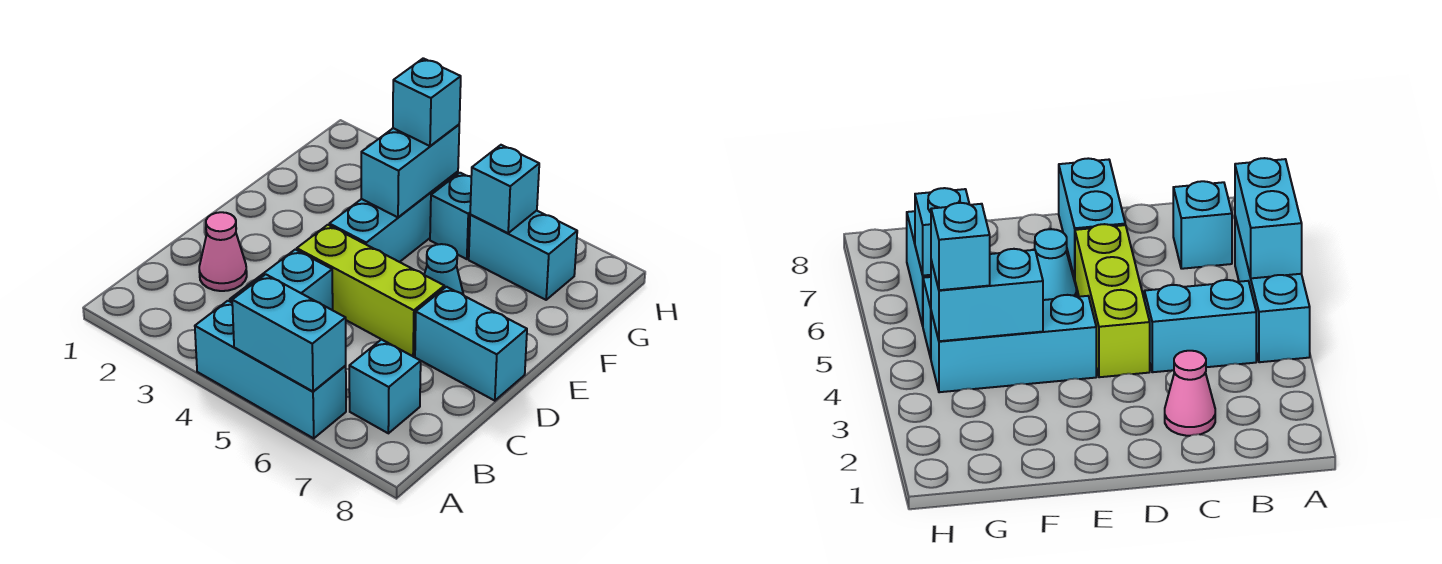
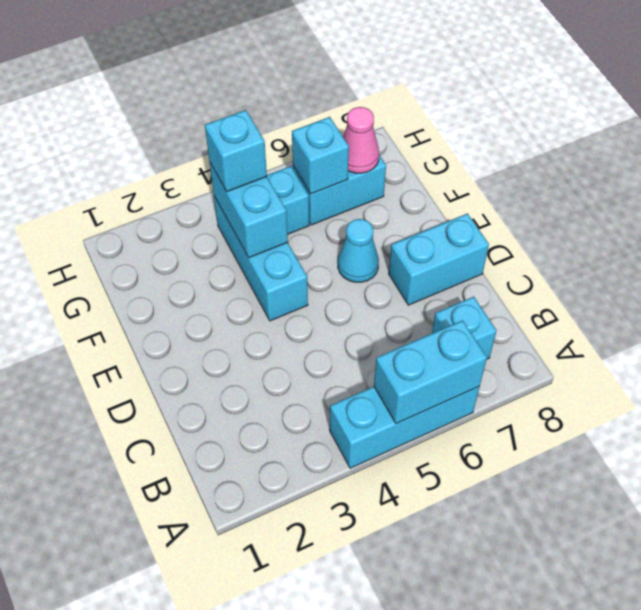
cyan 1x2 brick [230,250,333,310] -> none
pink 1x1 cone [199,212,247,291] -> pink 1x1 cone moved to [343,107,379,173]
lime 1x3 brick [297,225,444,356] -> none

